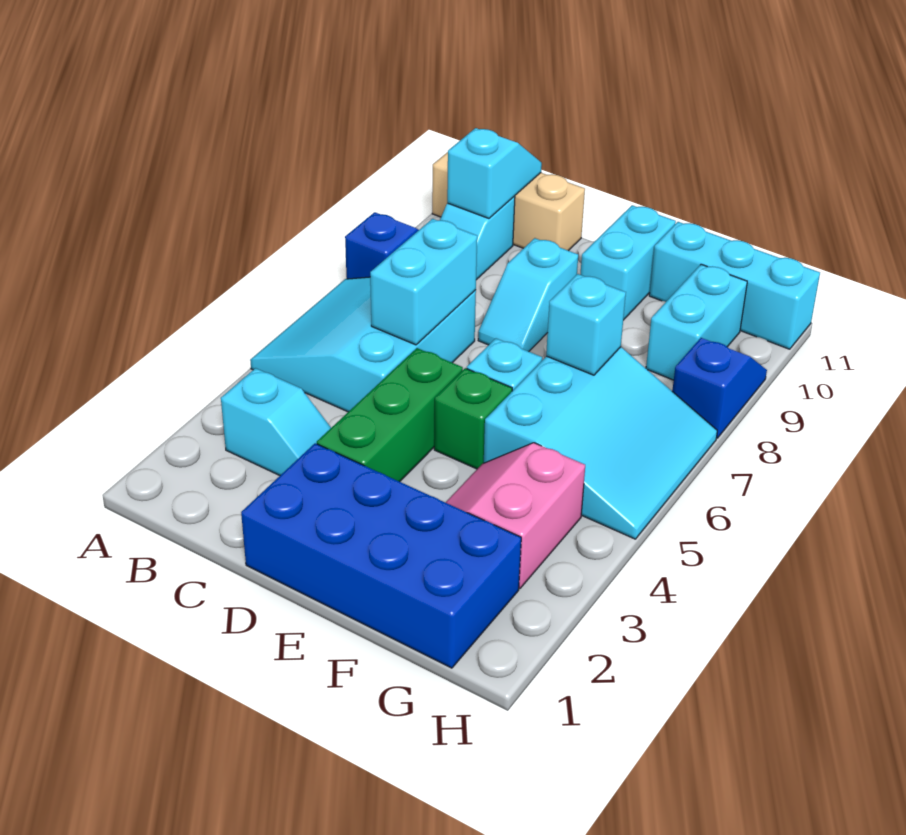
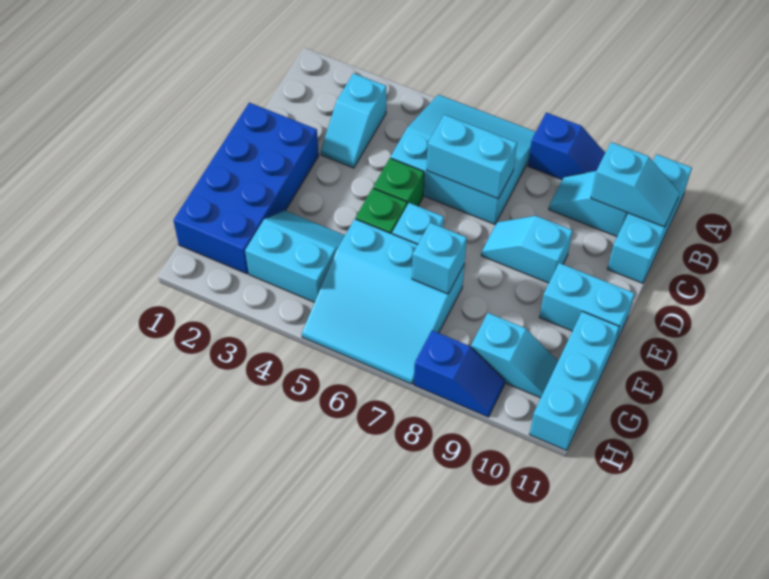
tan 1x3 brick [432,152,585,251] -> cyan 1x3 brick [608,154,692,283]
green 1x3 brick [317,348,463,482] -> green 1x1 brick [373,158,424,206]
pink 2x2 slope [445,443,585,588] -> cyan 2x2 slope [245,211,345,302]
cyan 1x2 brick [646,264,747,380] -> cyan 1x2 slope [471,313,558,398]

